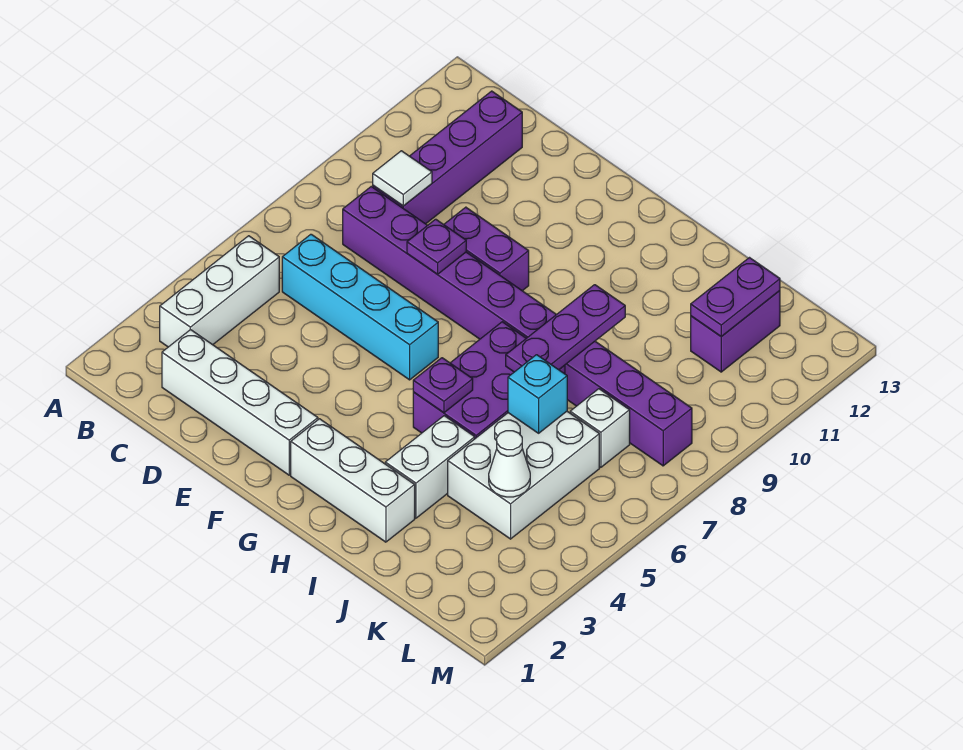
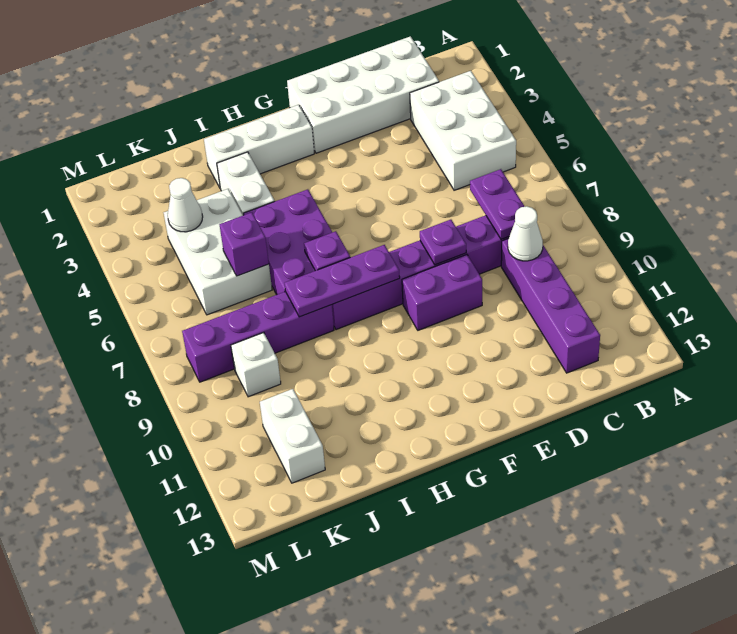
white 1x3 brick [160,236,279,347] -> white 2x3 brick [410,71,516,190]
white 1x4 brick [162,330,318,475] -> white 2x4 brick [287,36,439,153]
cyan 1x4 brick [282,234,438,380] -> none
white 1x1 tile [373,151,432,206] -> white 1x1 cone [508,206,543,261]
purple 1x1 plate [413,358,473,413] -> purple 1x1 plate moved to [304,231,350,271]
purple 1x3 plate [506,285,625,372] -> purple 1x3 plate turned to [285,245,400,317]
cyan 1x1 brick [508,355,567,433] -> purple 1x1 brick [220,212,269,276]
white 1x1 brick [570,389,630,467] -> white 1x1 brick moved to [231,333,281,397]
purple 1x2 brick [691,291,780,372] -> white 1x2 brick [260,389,325,483]
purple 1x2 plate [691,258,780,337] -> purple 1x2 plate moved to [470,169,525,239]

